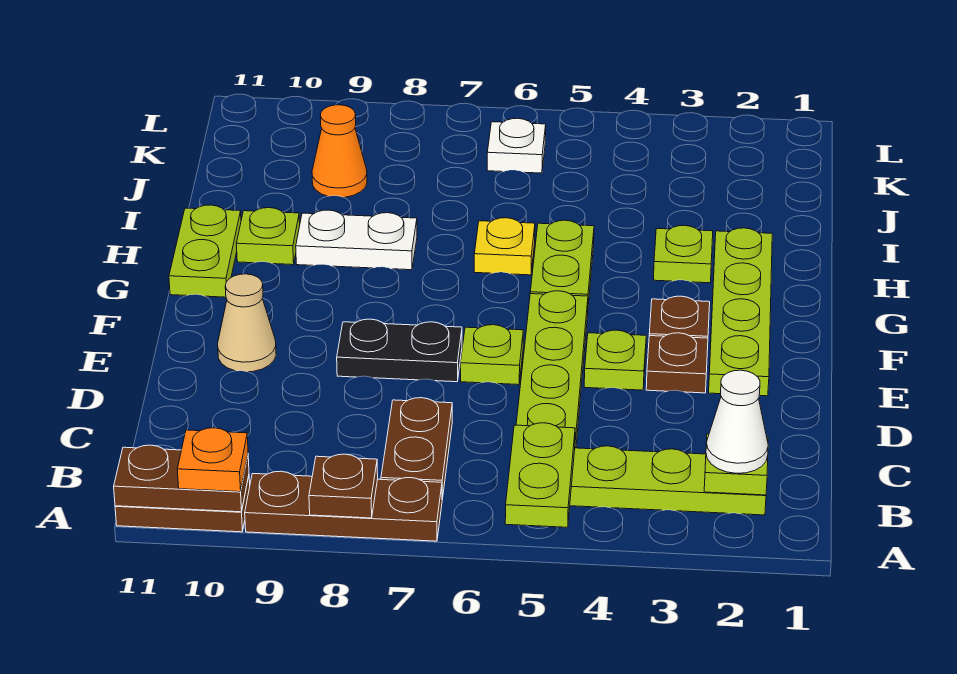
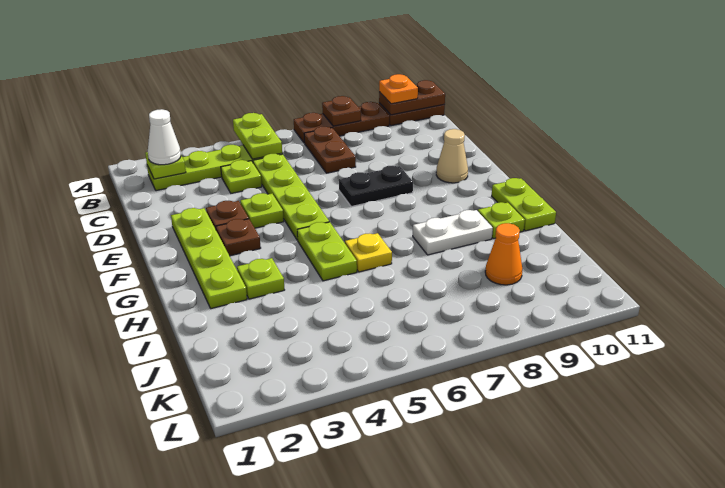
lime 1x1 plate [460,325,523,385] -> lime 1x1 plate moved to [221,160,262,193]
white 1x1 plate [487,118,546,173] -> none

